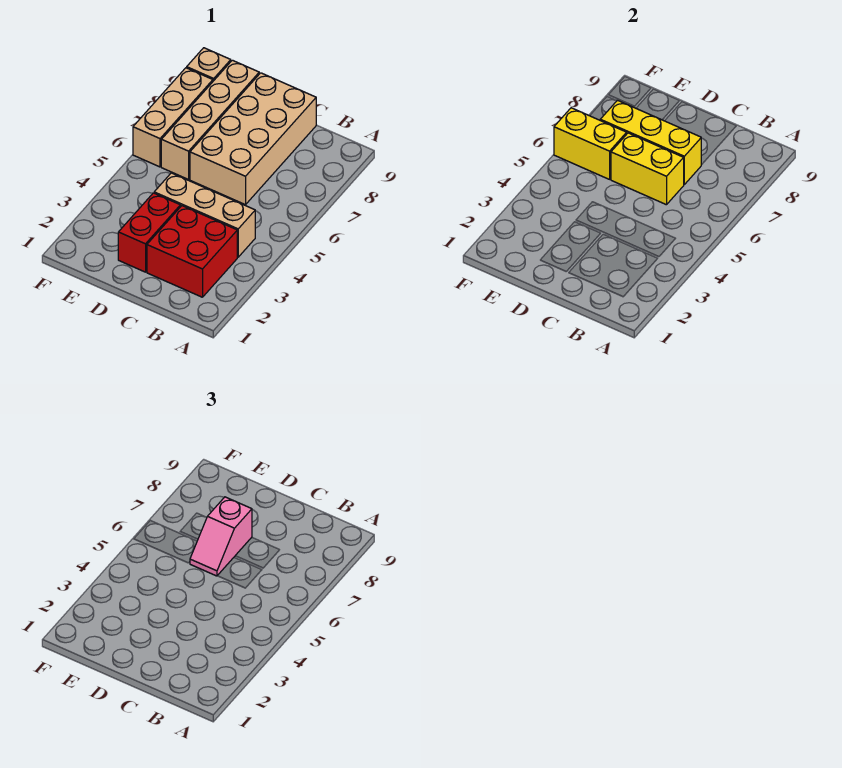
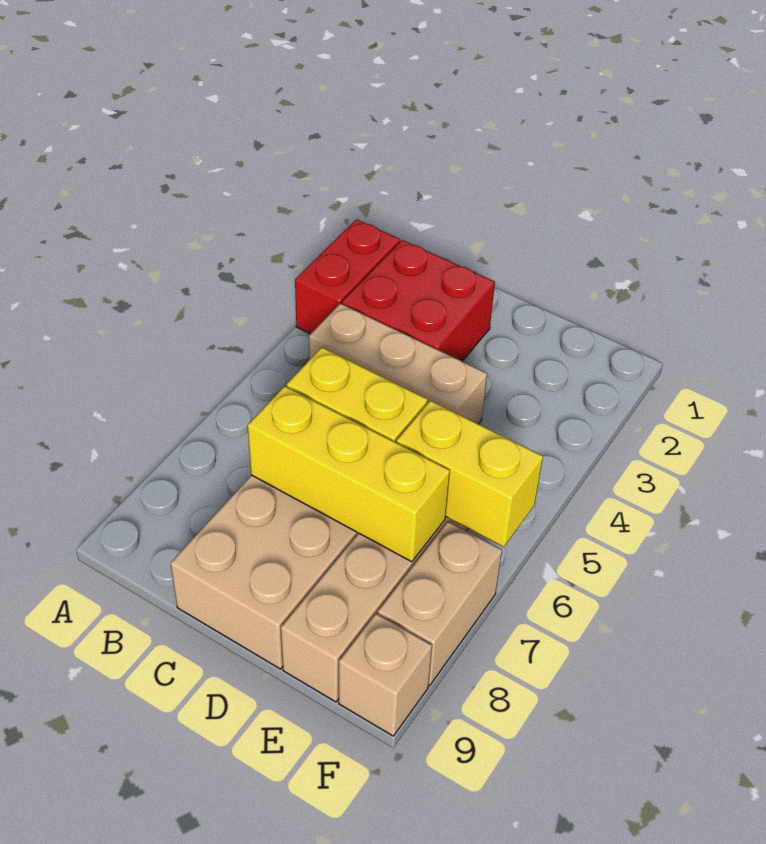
red 1x2 brick [118,193,180,272] -> red 1x2 brick moved to [295,219,400,334]
pink 1x2 slope [190,497,252,576] -> none
tan 1x3 brick [133,68,213,167] -> tan 1x2 brick [378,522,502,686]

